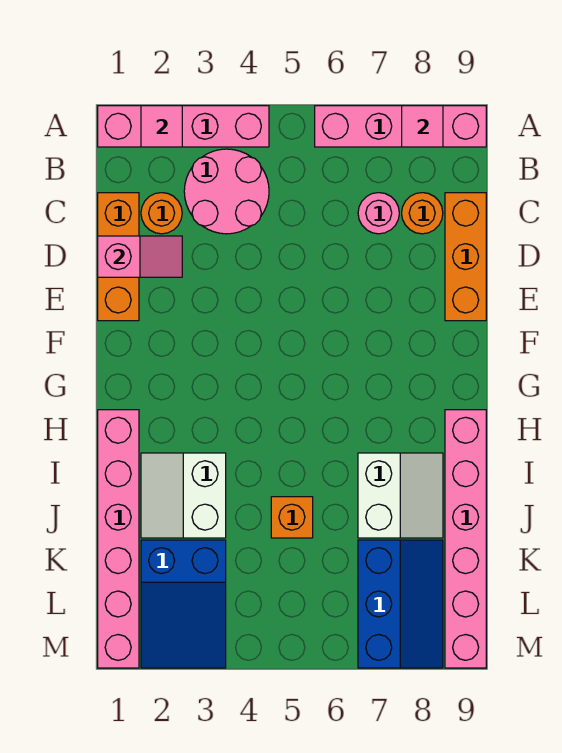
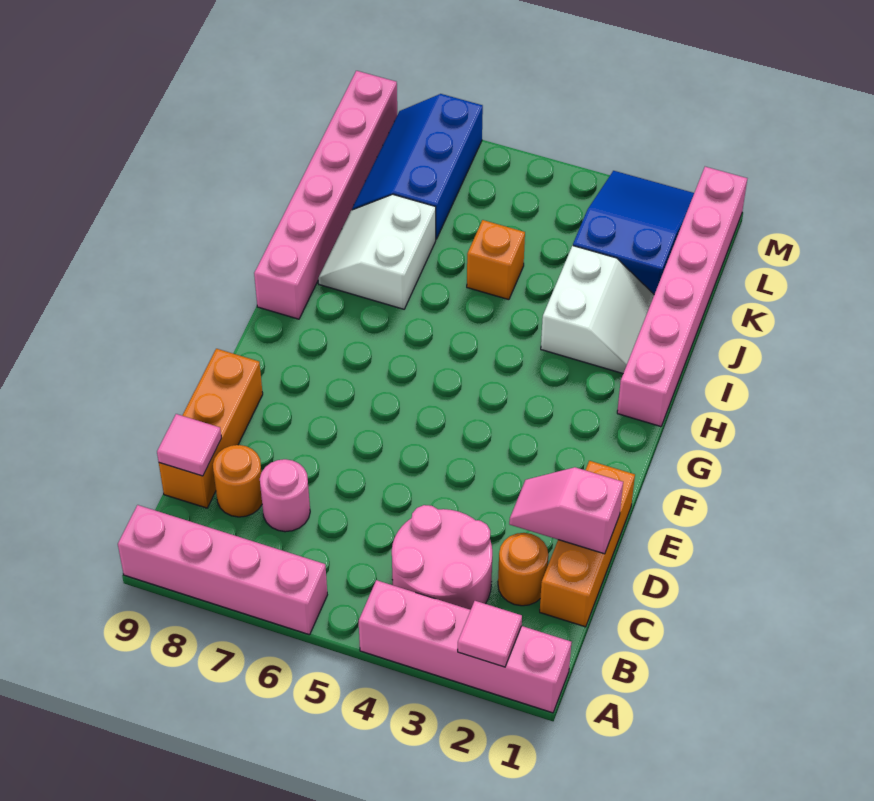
pink 1x1 tile [402,106,443,147] -> pink 1x1 tile moved to [157,414,221,476]

